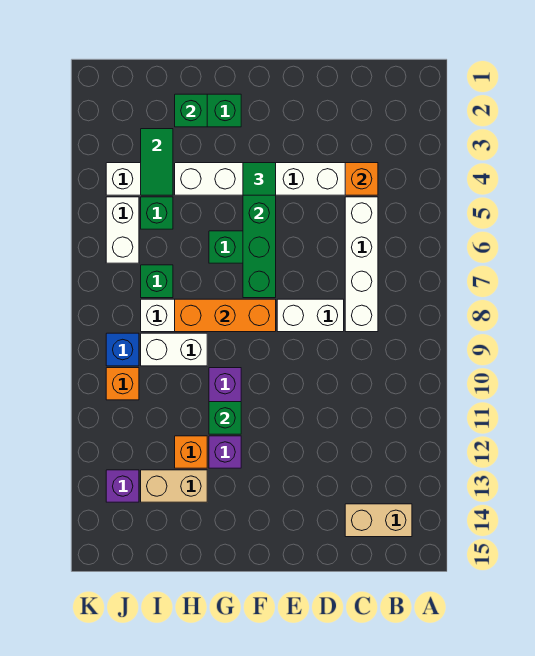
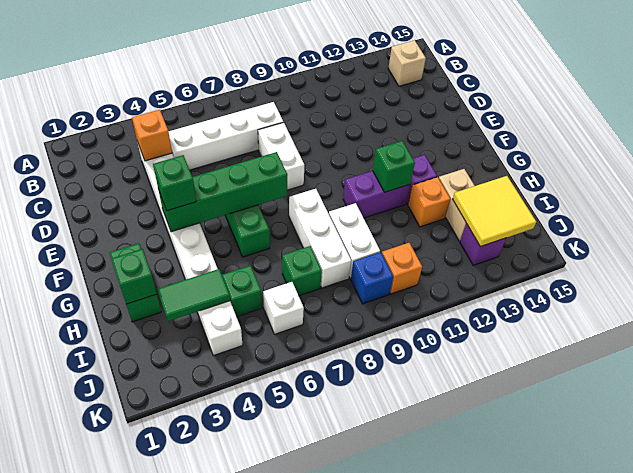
tan 1x2 brick [345,504,412,537] -> tan 1x1 brick [388,40,426,86]
green 1x1 tile [243,163,276,195] -> green 1x1 brick [153,155,196,211]
orange 1x3 brick [175,299,276,332] -> none
none -> yellow 2x2 tile [453,176,536,247]
white 1x2 brick [106,197,139,263] -> white 1x1 brick [263,282,304,334]

